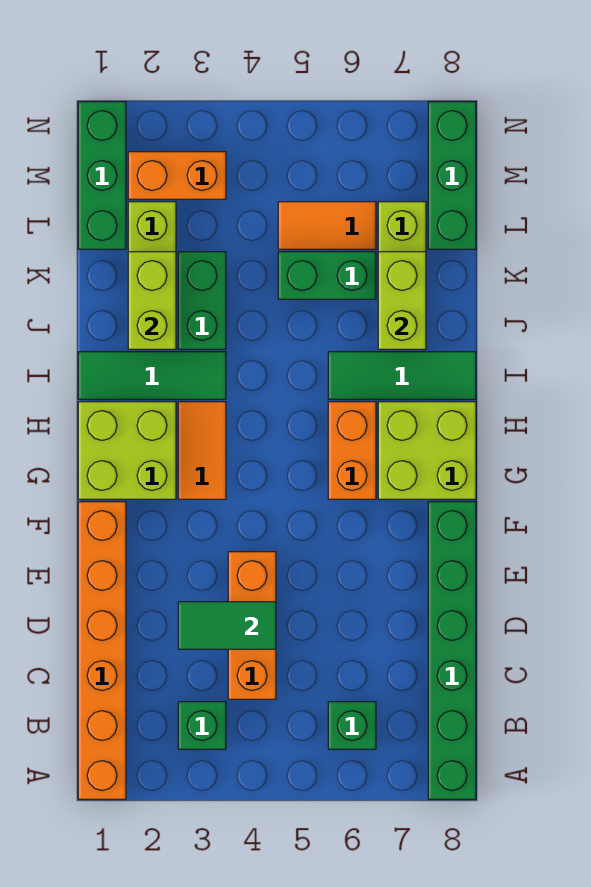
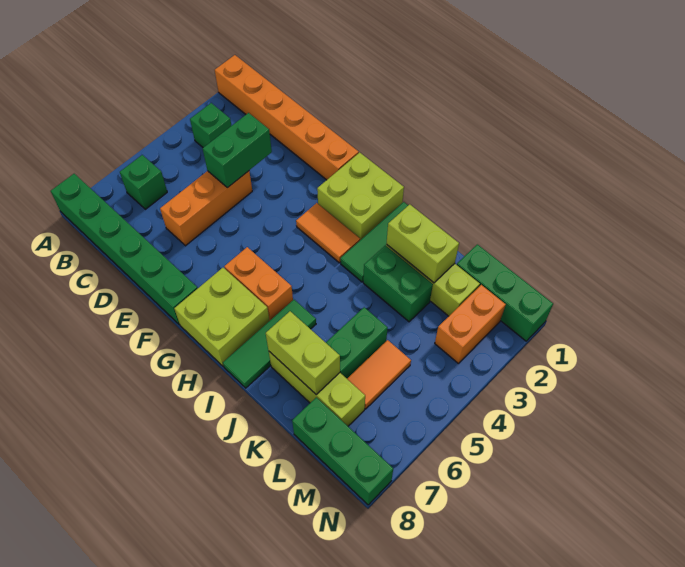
orange 1x3 brick [228,552,276,699] -> orange 1x3 brick turned to [160,171,252,246]
green 1x2 tile [178,602,276,649] -> green 1x2 brick [203,113,272,188]

